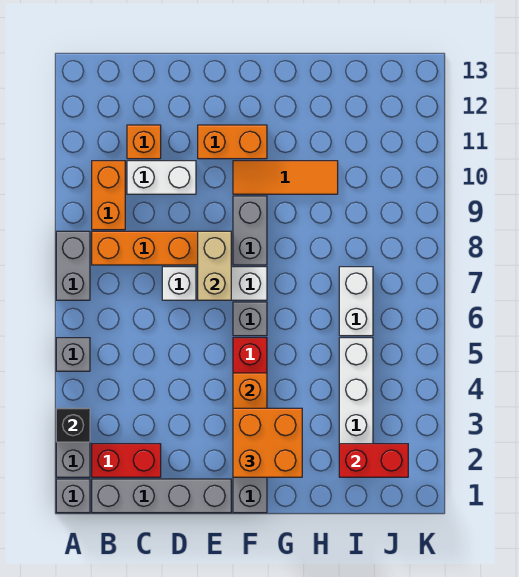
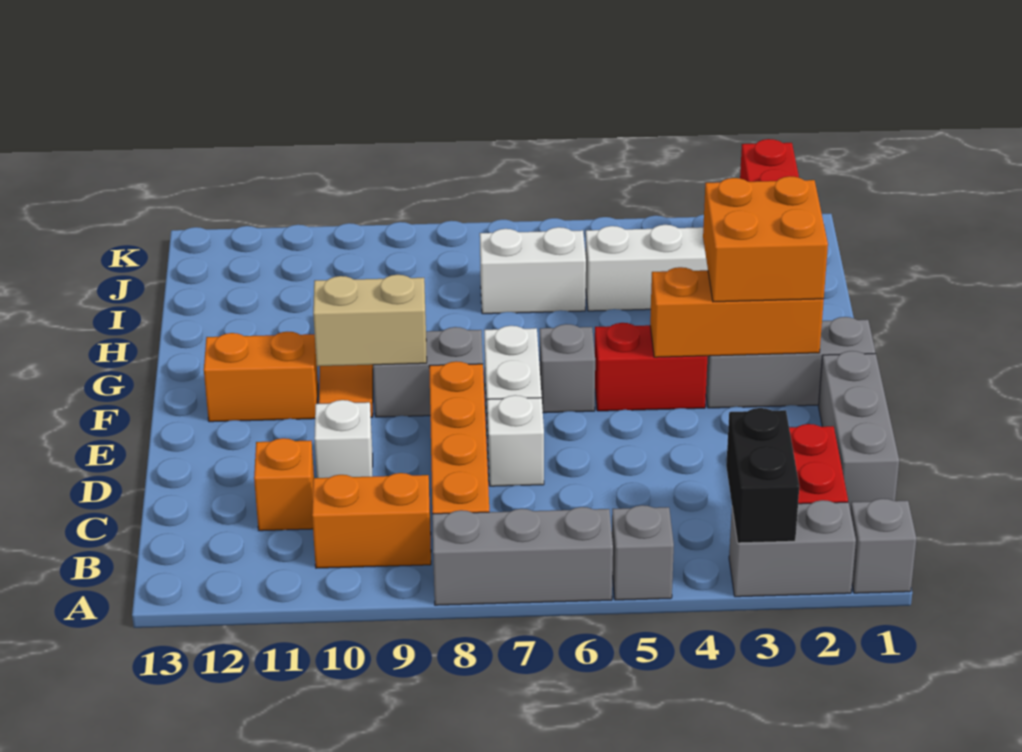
black 1x1 brick [56,408,90,442] -> black 1x2 brick [726,408,799,543]
grey 1x2 brick [56,231,90,300] -> grey 1x3 brick [432,507,613,605]
grey 1x4 brick [92,479,231,513] -> grey 1x3 brick [819,351,899,512]
white 1x2 brick [127,161,196,194] -> white 1x1 brick [314,400,373,478]
tan 1x2 brick [198,231,231,300] -> tan 1x2 brick moved to [313,275,427,366]
orange 1x2 brick [198,125,267,159] -> orange 1x2 brick turned to [204,332,318,422]

